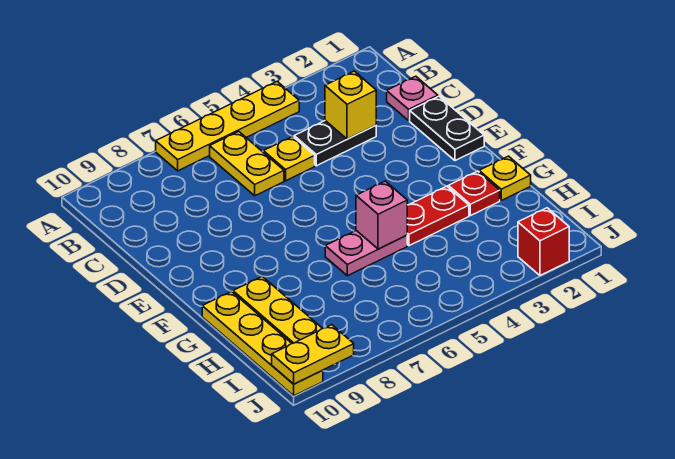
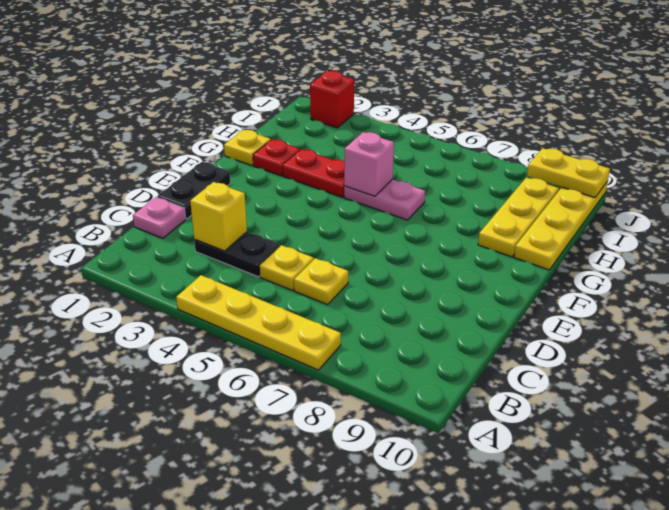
yellow 1x2 plate [210,132,284,196] -> yellow 1x1 plate [294,258,348,305]

